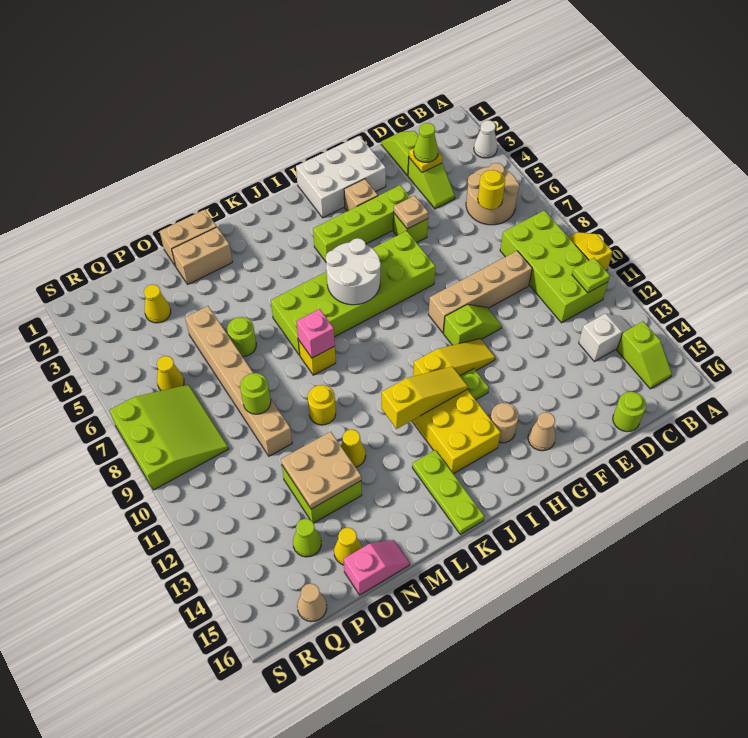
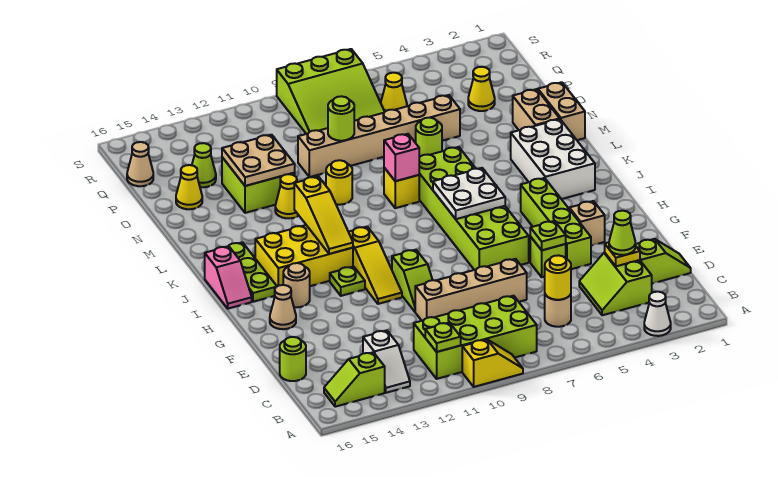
tan 2x2 round brick [466,163,519,225] -> tan 1x1 round brick [545,294,571,327]
lime 1x2 slope [408,158,455,209] -> lime 2x2 slope [579,253,652,315]
tan 1x4 brick [429,251,532,333] -> tan 1x4 brick turned to [415,259,527,321]
white 2x3 brick [296,136,386,218] -> white 2x3 brick moved to [511,119,595,199]
tan 1x1 plate [394,196,428,229] -> lime 1x1 plate [530,221,566,250]
white 2x2 round brick [326,238,381,305] -> white 2x2 plate [433,168,505,219]
lime 1x3 plate [412,450,484,534] -> lime 1x3 plate turned to [229,242,277,302]
pink 1x2 slope [344,540,410,595] -> pink 1x2 slope moved to [205,246,252,309]

